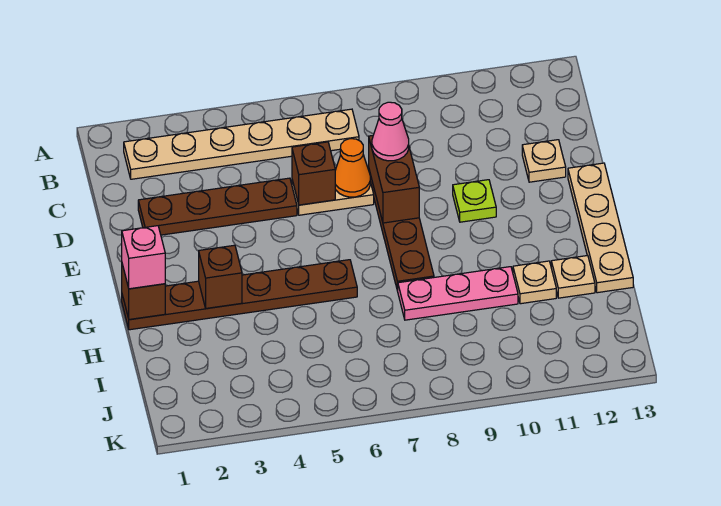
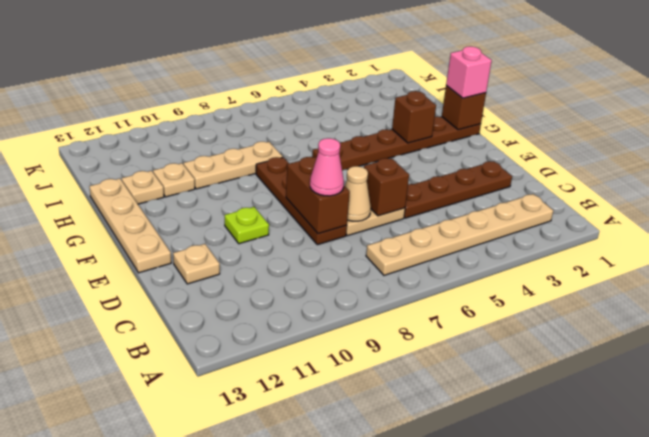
orange 1x1 cone [335,139,370,197] -> tan 1x1 cone [345,166,371,221]
pink 1x3 plate [398,267,518,320] -> tan 1x3 plate [184,142,283,189]

